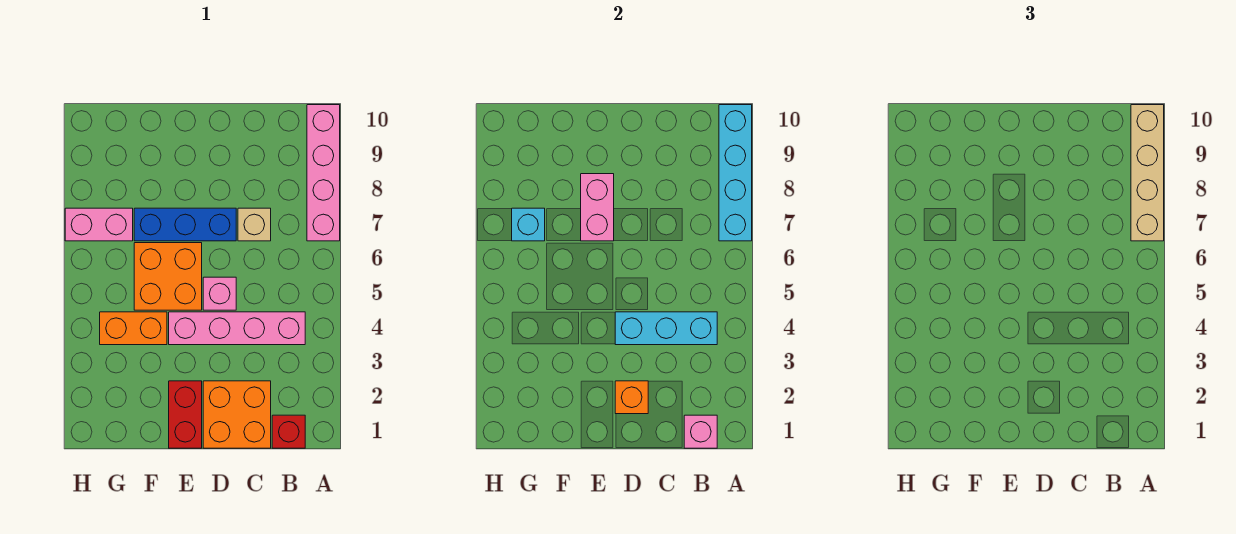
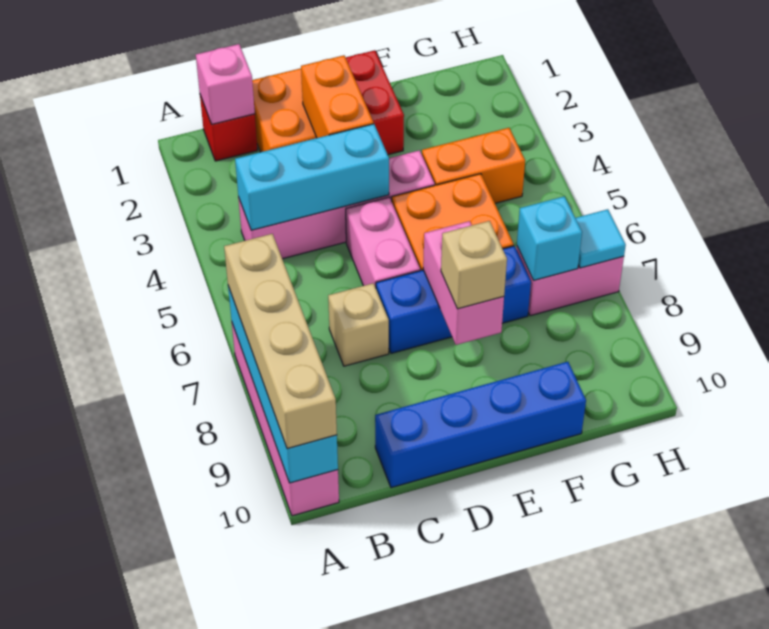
none -> blue 1x4 brick [375,362,586,488]
orange 1x1 brick [615,381,648,414] -> orange 1x2 brick [301,55,374,138]
pink 1x1 brick [203,277,236,310] -> pink 1x2 brick [346,197,420,287]
none -> tan 1x1 brick [441,221,507,309]
none -> cyan 1x1 tile [576,209,626,268]

